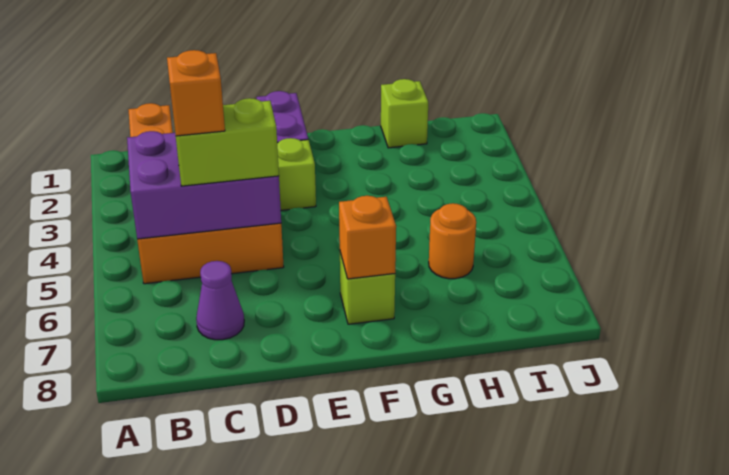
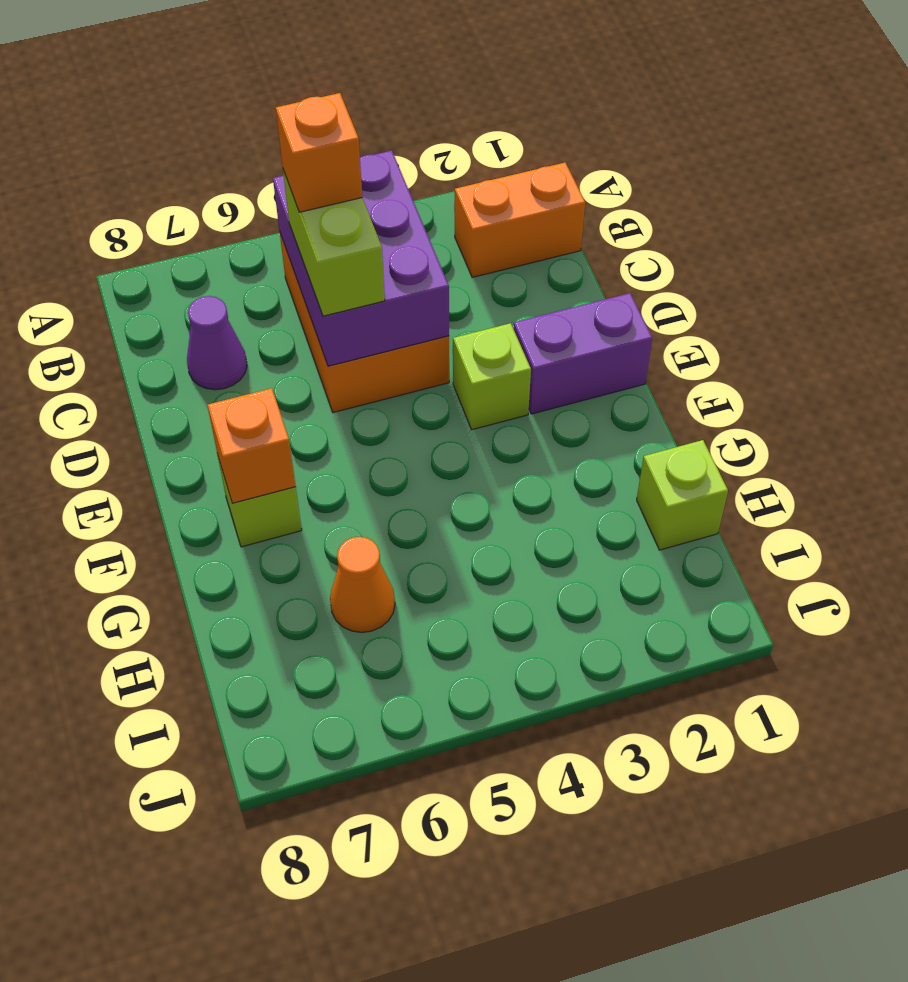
orange 1x1 round brick [429,203,476,279] -> orange 1x1 cone [330,537,395,632]

